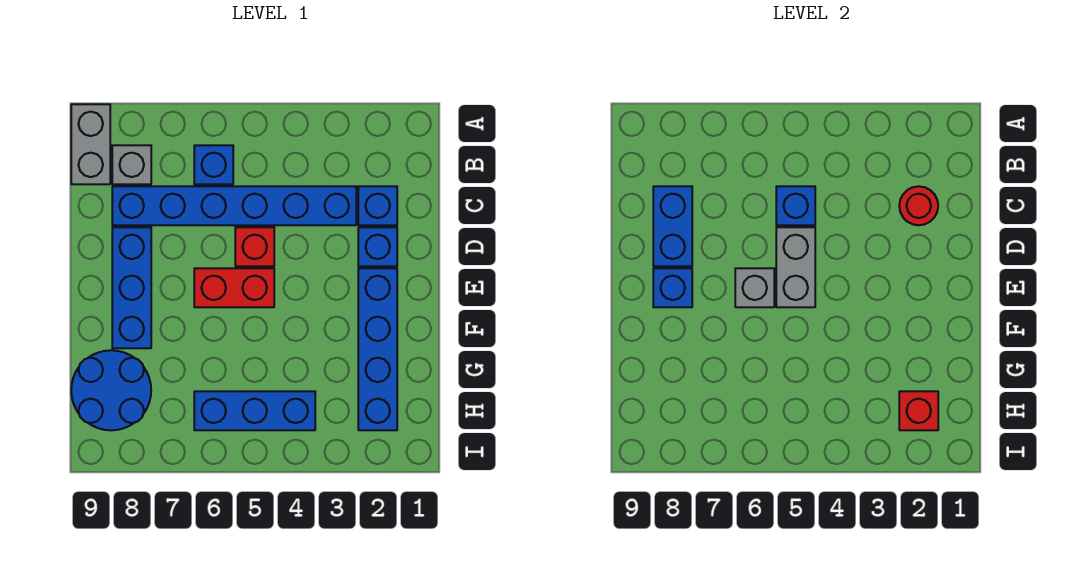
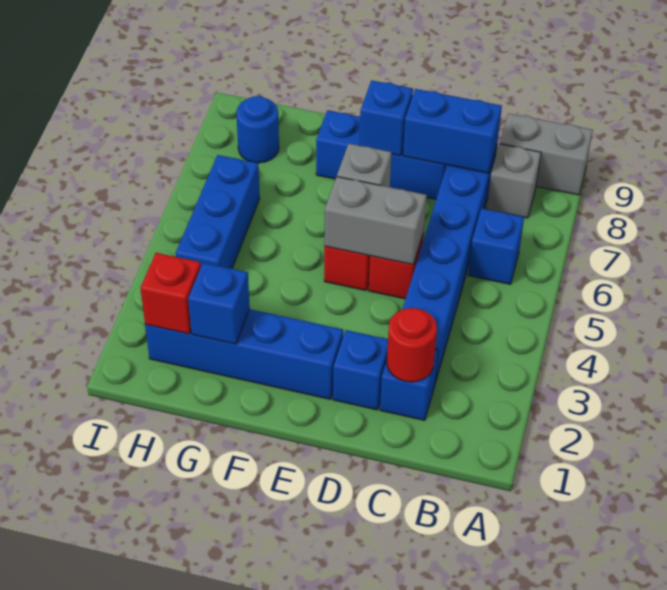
blue 1x1 brick [776,186,815,225] -> blue 1x1 brick moved to [188,263,250,344]
blue 2x2 round brick [71,350,151,430] -> blue 1x1 round brick [236,96,279,163]

